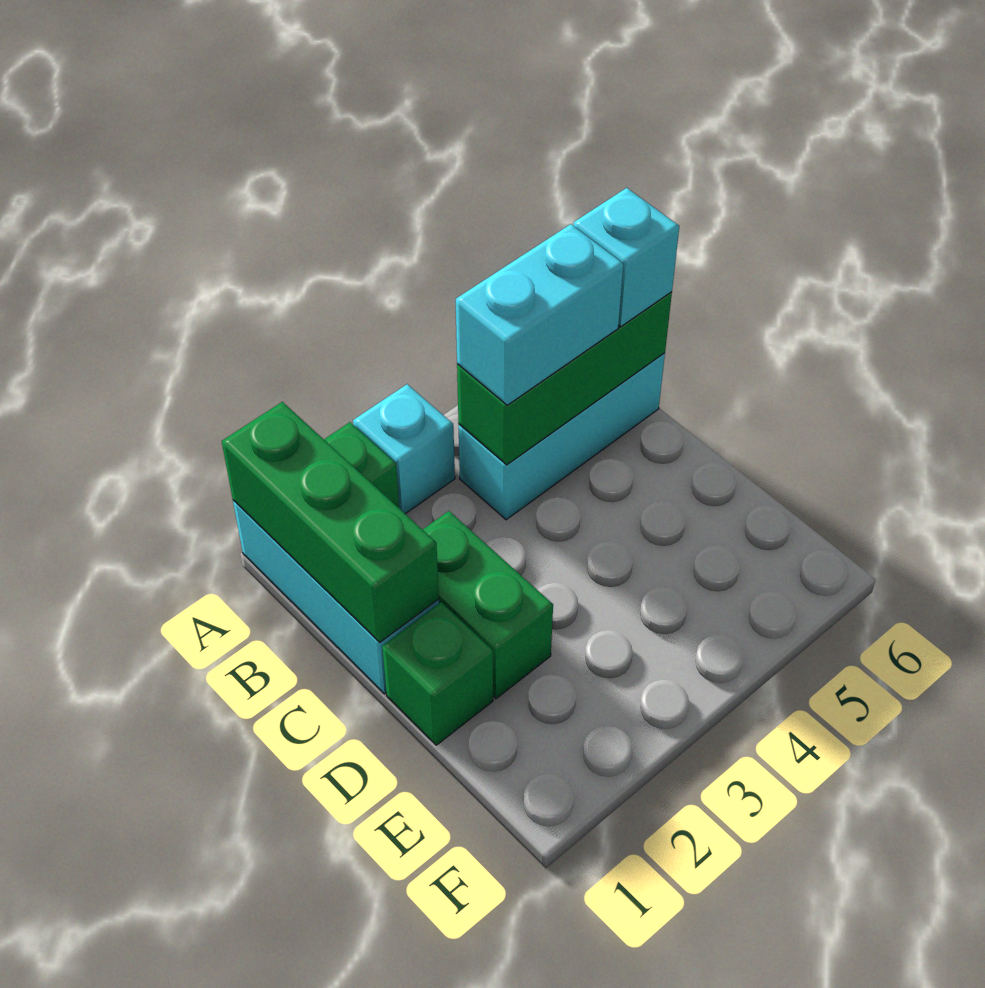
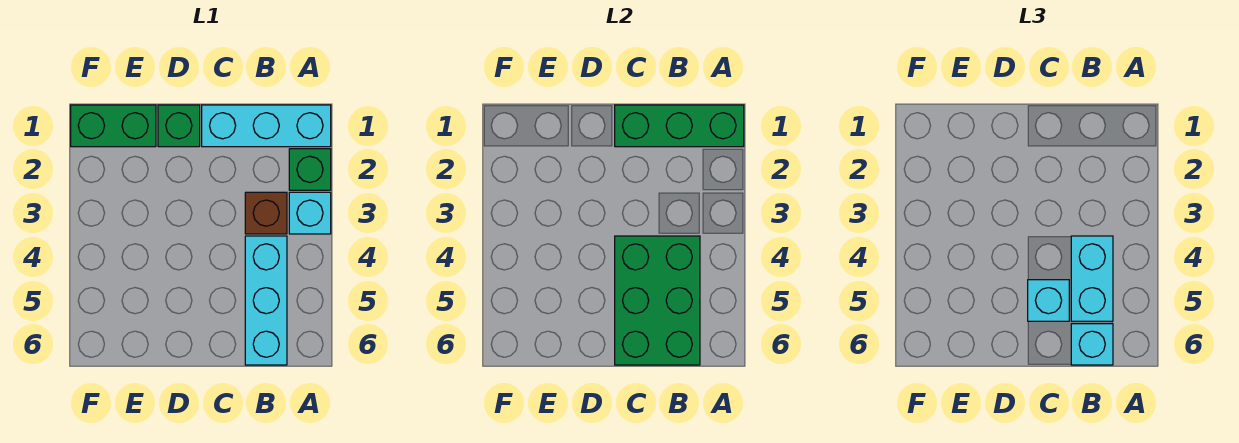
none -> brown 1x1 brick [245,192,287,234]
green 1x3 brick [457,292,672,465] -> green 2x3 brick [615,236,700,365]
green 1x2 brick [423,511,553,699] -> green 1x2 brick moved to [71,105,156,147]
none -> cyan 1x1 brick [1028,280,1069,321]

